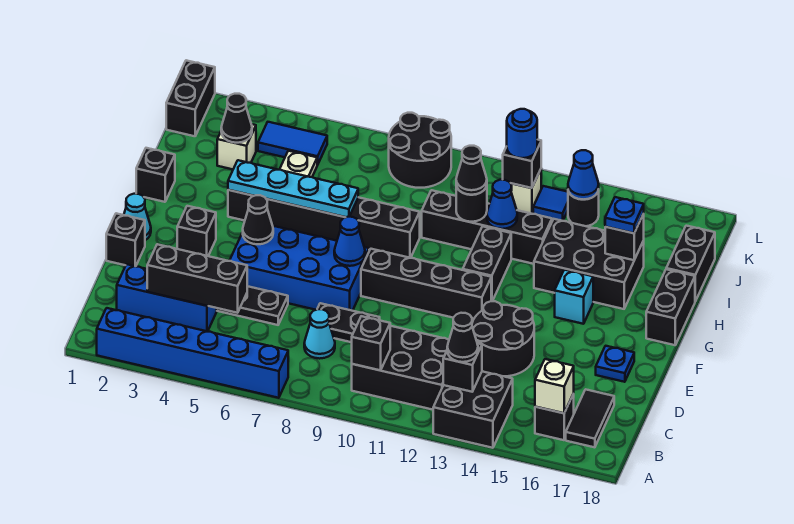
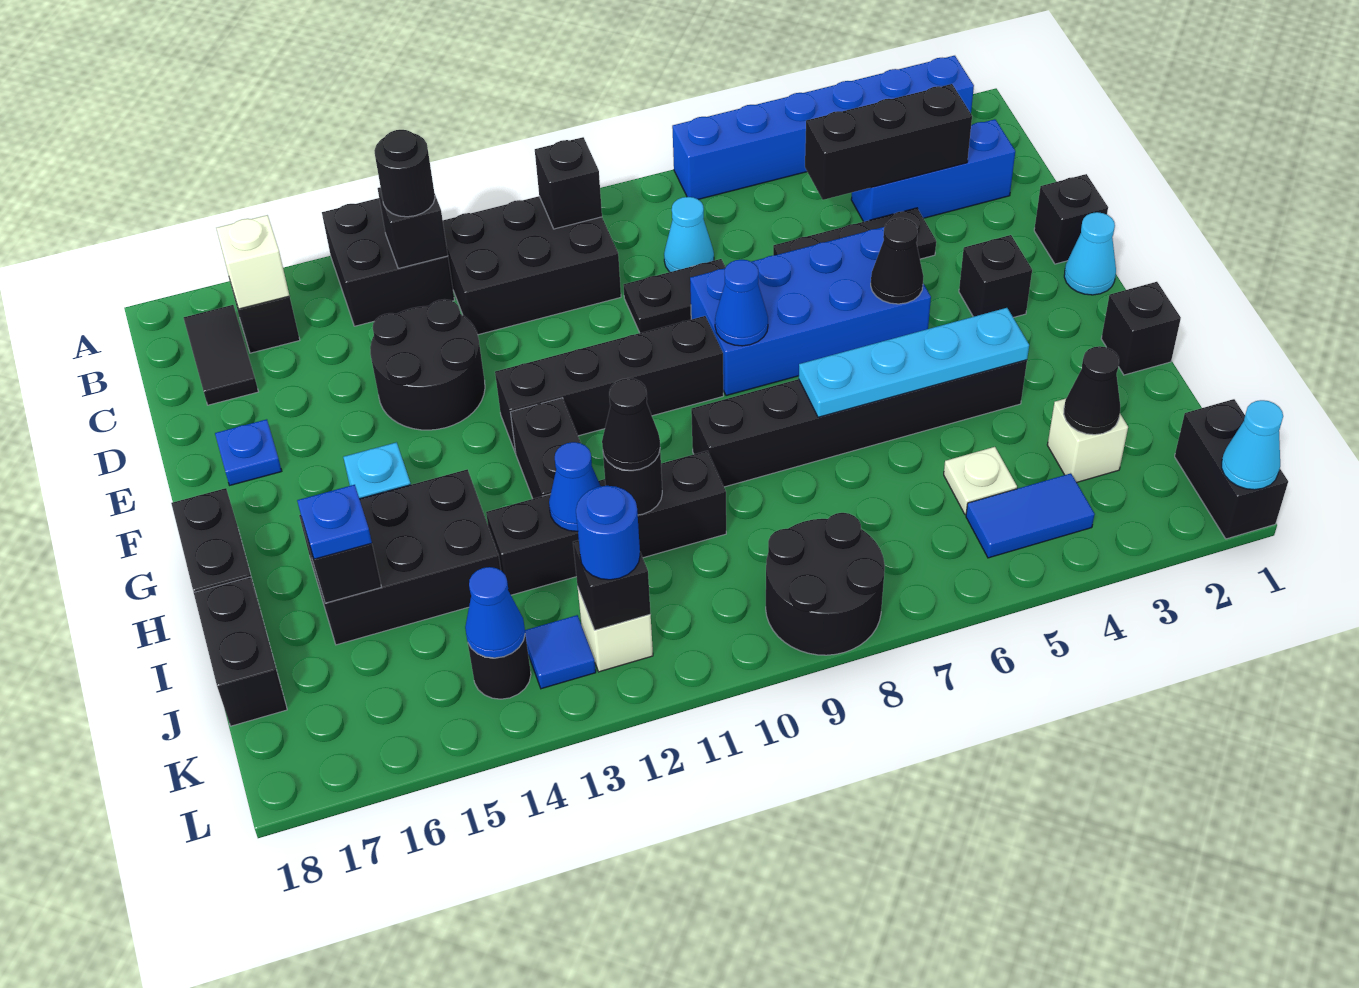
black 1x1 cone [447,313,478,362] -> black 1x1 round brick [374,130,435,217]
none -> cyan 1x1 cone [1222,400,1283,490]

